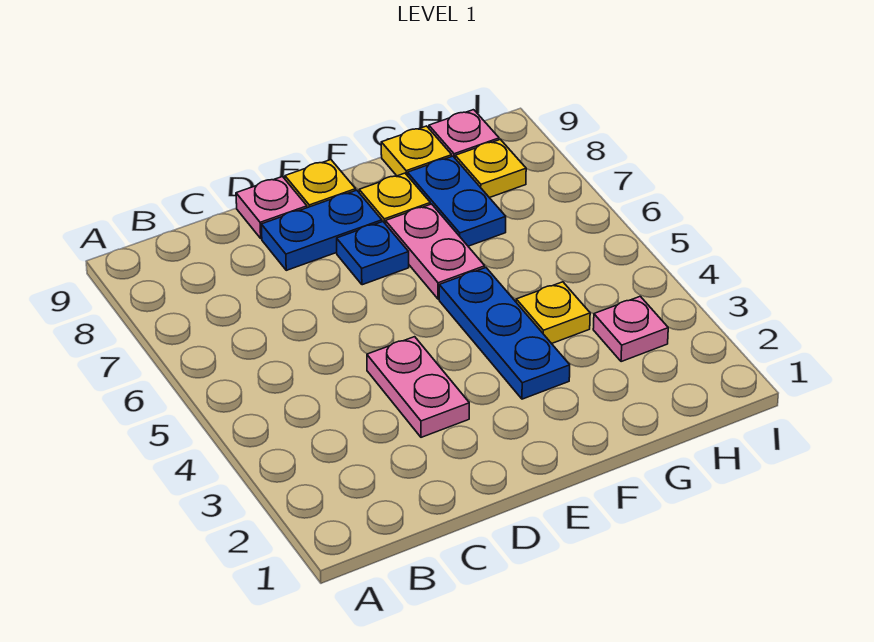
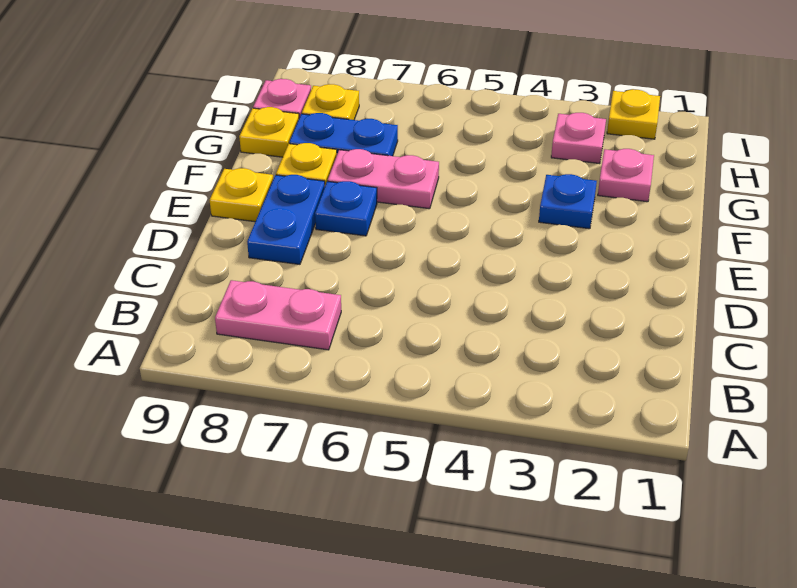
pink 1x2 plate [367,337,469,437] -> pink 1x2 plate moved to [215,280,341,350]
pink 1x1 plate [236,177,307,239] -> pink 1x1 plate moved to [598,149,654,202]
blue 1x3 plate [439,268,570,399] -> blue 1x1 plate [539,174,597,229]
yellow 1x1 plate [516,282,590,344] -> yellow 1x1 plate moved to [607,89,660,139]

